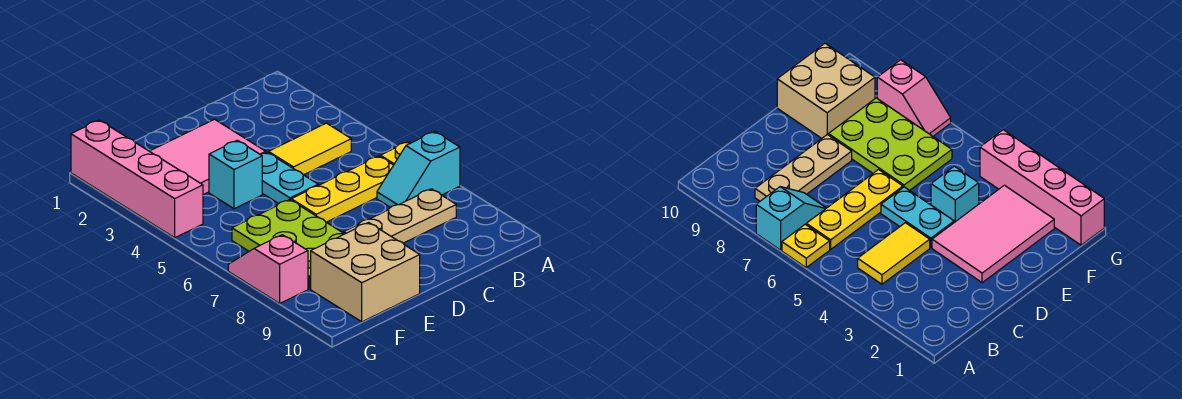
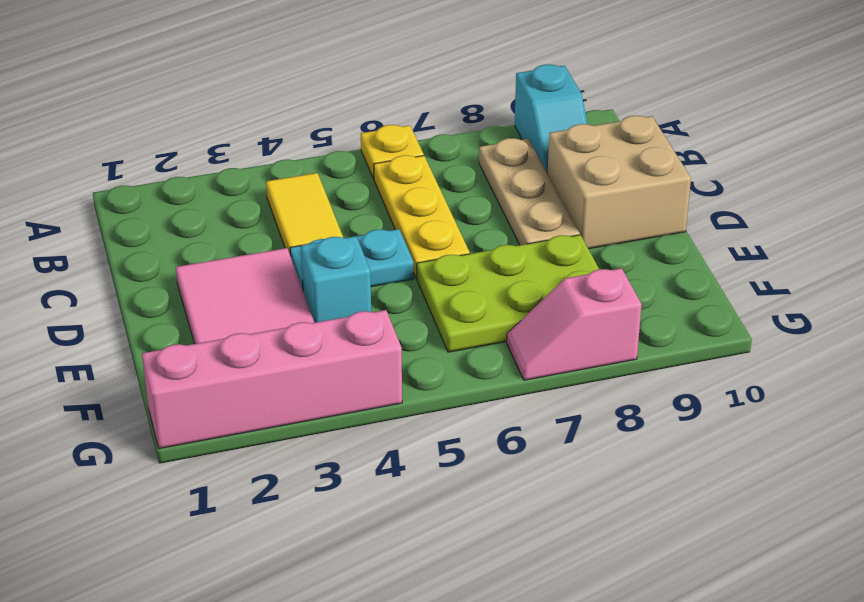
cyan 1x2 slope [377,132,460,208] -> cyan 1x2 slope moved to [515,64,588,173]
tan 2x2 brick [311,223,420,322] -> tan 2x2 brick moved to [548,115,691,249]

